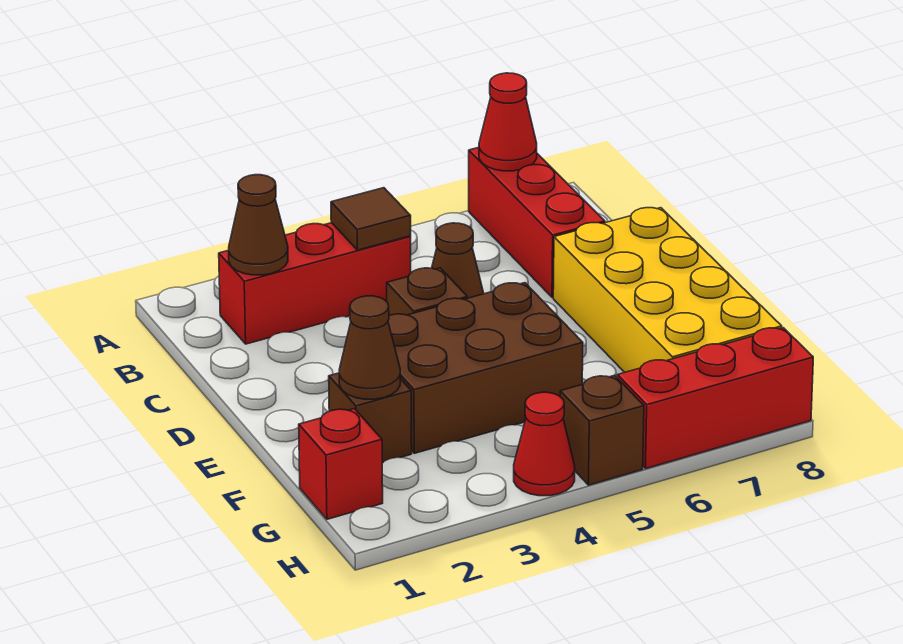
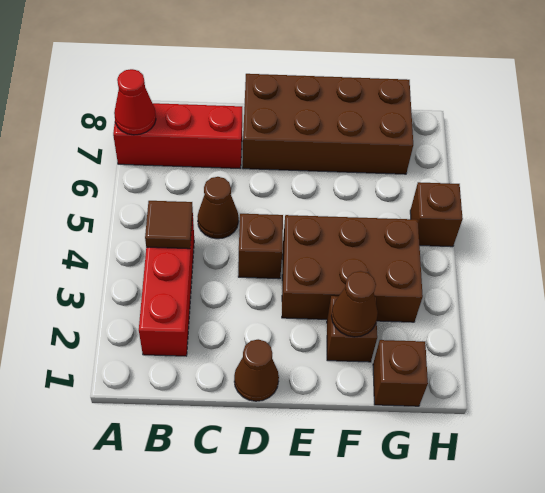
brown 1x1 cone [229,175,288,275] -> brown 1x1 cone moved to [234,339,279,401]
yellow 2x4 brick [553,208,782,372] -> brown 2x4 brick [243,74,413,174]
brown 2x3 brick [388,283,583,453] -> brown 2x3 brick turned to [282,215,423,322]
red 1x1 brick [299,409,383,519] -> brown 1x1 brick [373,340,428,406]
red 1x1 cone [514,392,575,496] -> none
red 1x3 brick [617,328,813,469] -> none

